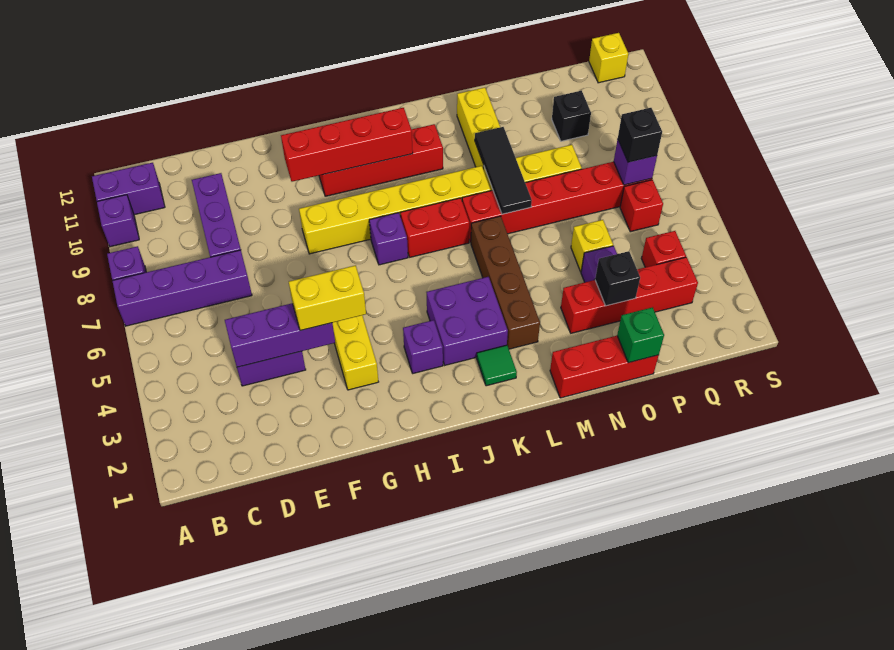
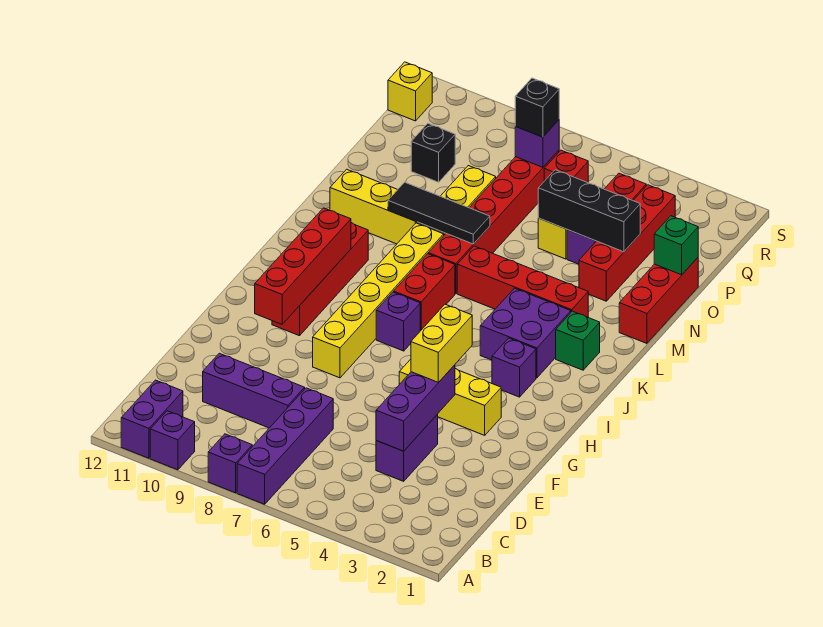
green 1x1 tile [477,345,517,386] -> green 1x1 brick [556,311,600,370]
brown 1x4 brick [471,216,540,349] -> red 1x4 brick [457,246,588,317]
black 1x1 brick [595,251,640,306] -> black 1x3 brick [538,170,640,252]

